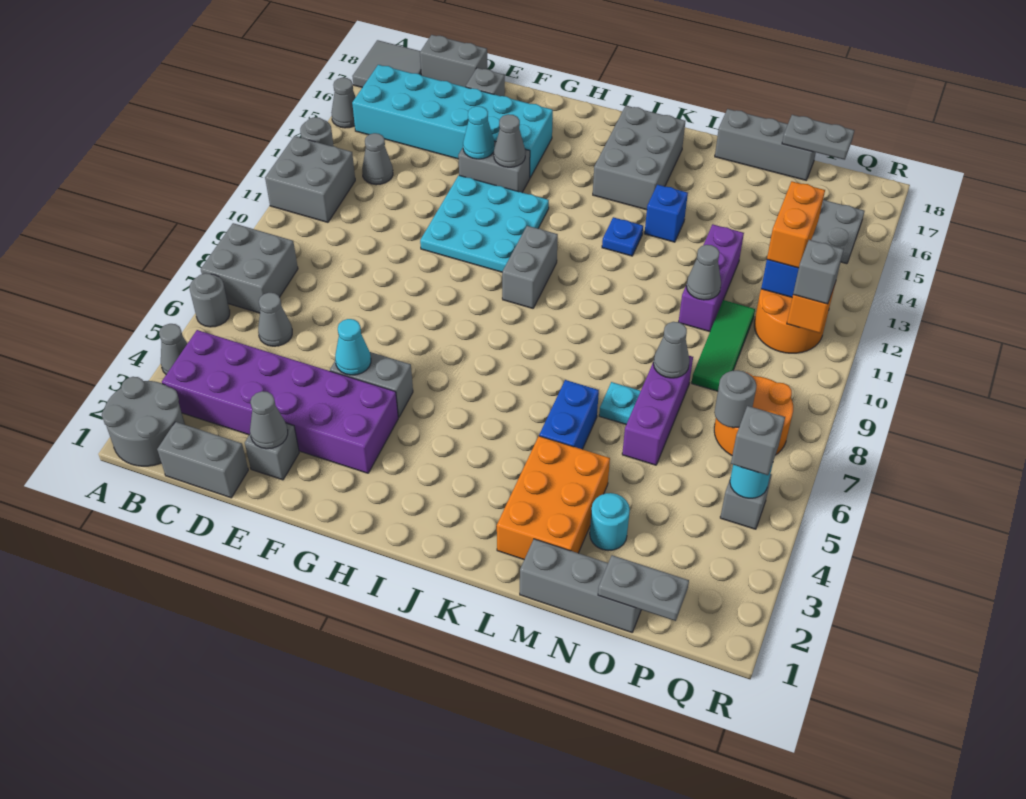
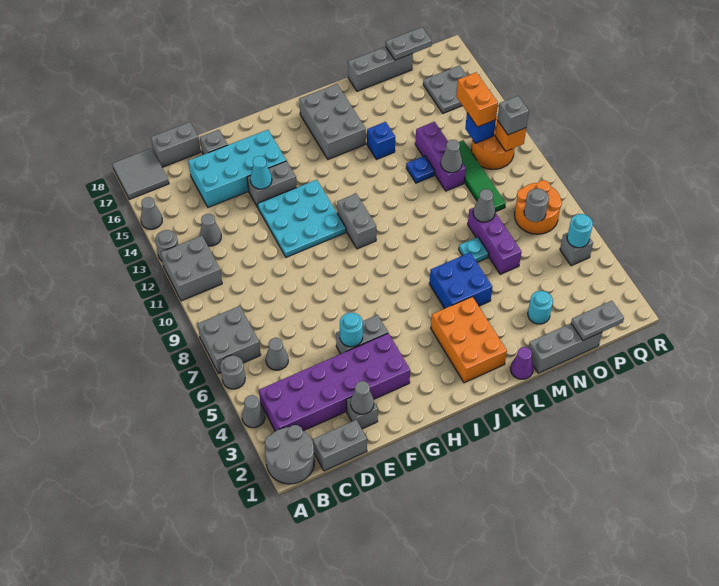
cyan 2x6 brick [352,65,553,178] -> cyan 2x4 brick [188,130,286,207]
cyan 1x1 cone [335,319,371,375] -> cyan 1x1 round brick [340,313,363,347]
grey 1x1 cone [494,114,525,167] -> none
blue 1x1 plate [602,217,643,256] -> blue 1x1 plate moved to [406,156,435,183]
none -> purple 1x1 cone [510,347,533,379]
orange 2x3 brick [497,436,610,559] -> orange 2x3 brick moved to [431,297,507,383]
blue 1x2 brick [539,380,599,449] -> blue 2x2 brick [429,253,492,309]
green 1x3 tile [692,300,755,391] -> green 1x4 tile [459,140,506,212]
grey 1x1 brick [731,406,785,475] -> none

